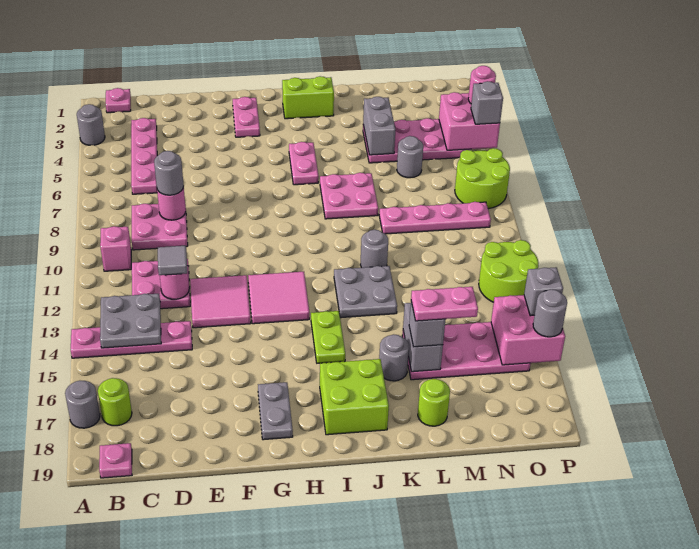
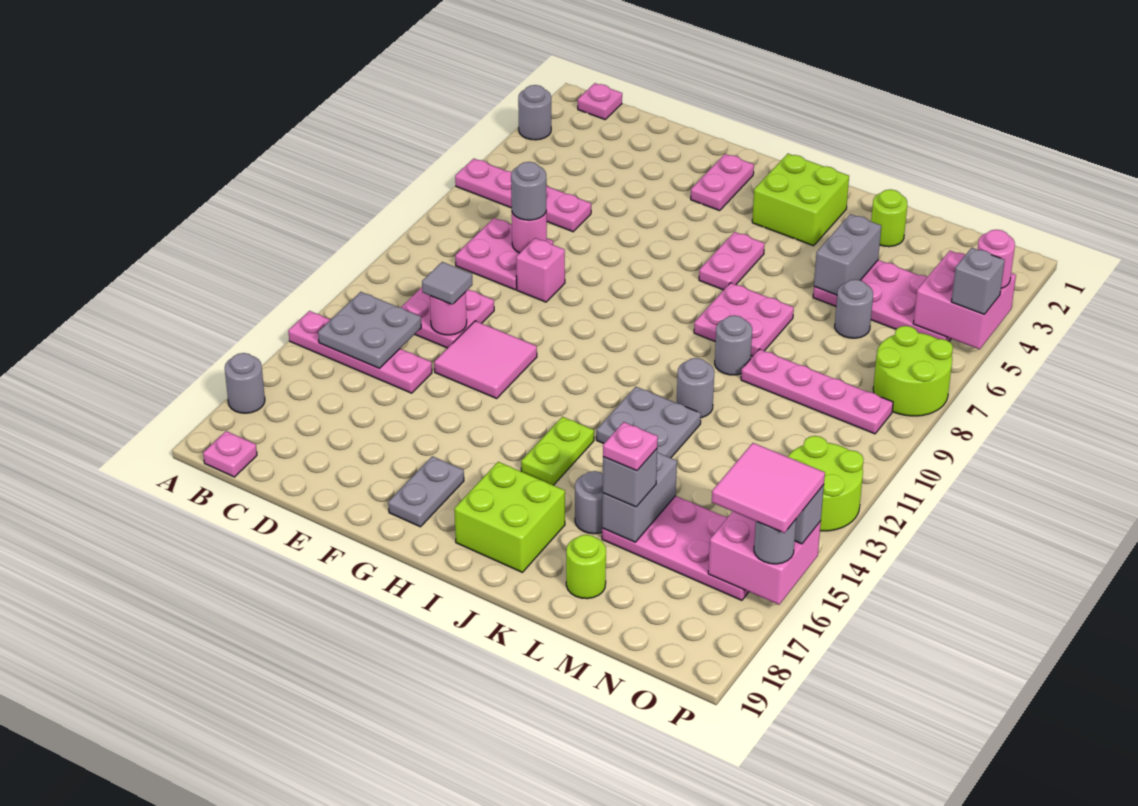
pink 1x1 brick [100,226,131,271] -> pink 1x1 brick moved to [516,238,565,302]
lime 1x1 round brick [98,378,132,426] -> lime 1x1 round brick moved to [871,189,907,247]
pink 1x4 plate [131,118,157,194] -> pink 1x4 plate turned to [455,159,591,232]
pink 2x2 tile [248,272,309,324] -> pink 2x2 tile moved to [712,443,825,533]
lime 1x2 brick [282,76,334,119] -> lime 2x2 brick [752,154,849,246]
none -> grey 1x1 round brick [715,315,752,375]
pink 1x2 plate [411,287,478,321] -> pink 1x1 plate [603,422,658,471]

